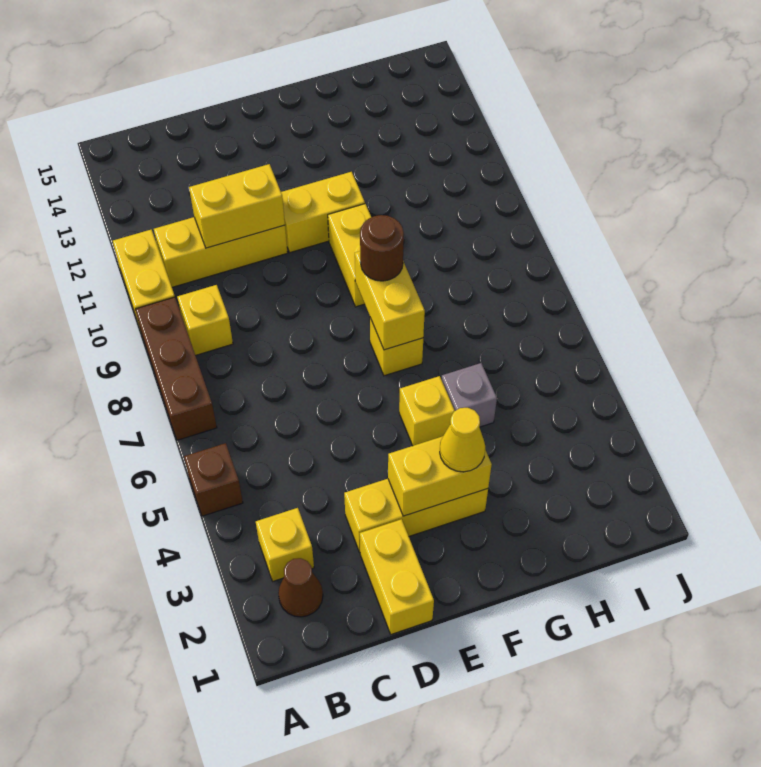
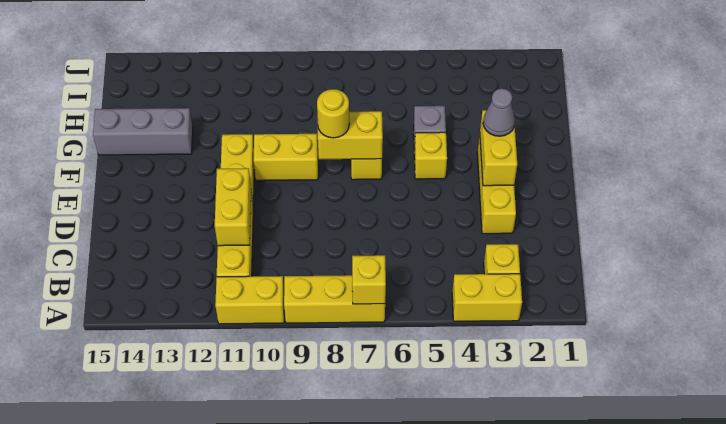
brown 1x1 brick [184,443,243,516] -> none
brown 1x3 brick [135,297,217,440] -> yellow 1x3 brick [284,275,385,323]
brown 1x1 cone [278,558,323,617] -> none
yellow 1x1 brick [177,285,233,355] -> yellow 1x1 brick moved to [352,255,386,304]
yellow 1x2 brick [360,519,434,634] -> yellow 1x2 brick moved to [452,274,522,321]
yellow 1x1 cone [440,408,485,472] -> grey 1x1 cone [483,89,515,136]
brown 1x1 round brick [360,215,404,281] -> yellow 1x1 round brick [317,89,349,138]
none -> grey 1x3 brick [93,108,193,155]

